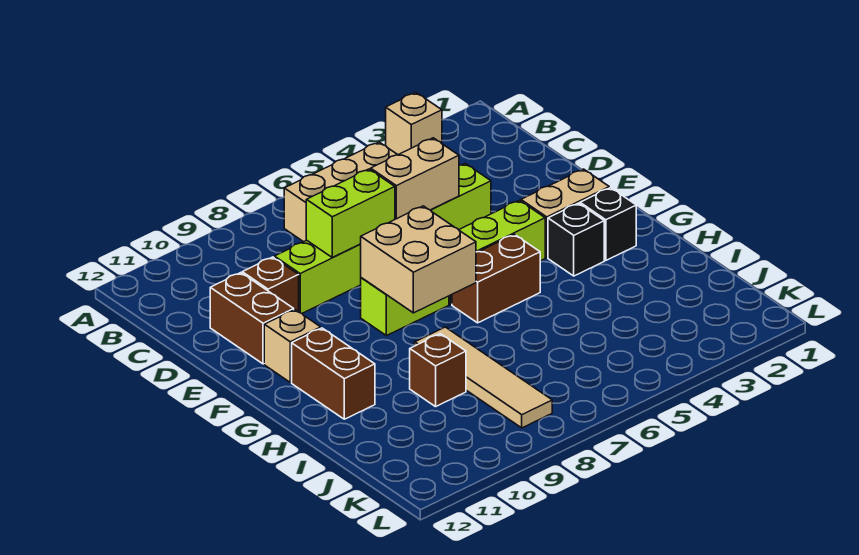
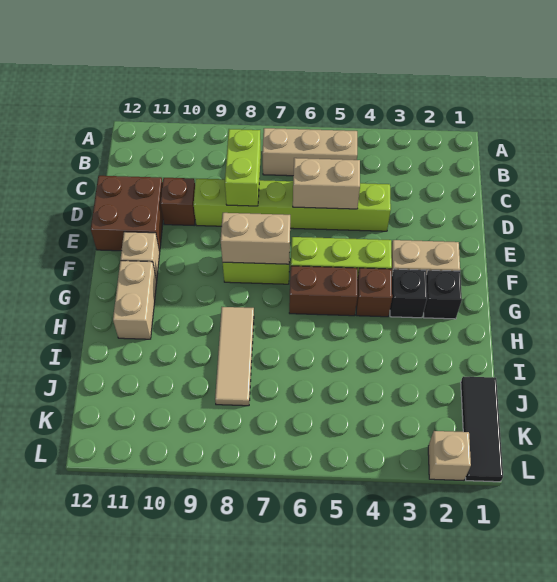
tan 1x1 brick [386,93,442,155] -> tan 1x1 brick moved to [428,431,471,480]
lime 1x2 brick [306,169,395,258] -> lime 1x2 brick turned to [225,129,261,206]
brown 1x2 brick [210,273,294,364] -> brown 2x2 brick [91,176,163,252]
tan 2x2 brick [361,206,476,313] -> tan 1x2 brick [221,213,290,264]
brown 1x2 brick [292,328,375,419] -> tan 1x2 brick [113,261,157,339]
tan 1x4 tile [415,327,552,428] -> tan 1x3 tile [215,307,254,406]
brown 1x1 brick [410,334,466,407] -> brown 1x1 brick moved to [356,268,392,317]
none -> black 1x3 tile [461,376,503,482]

